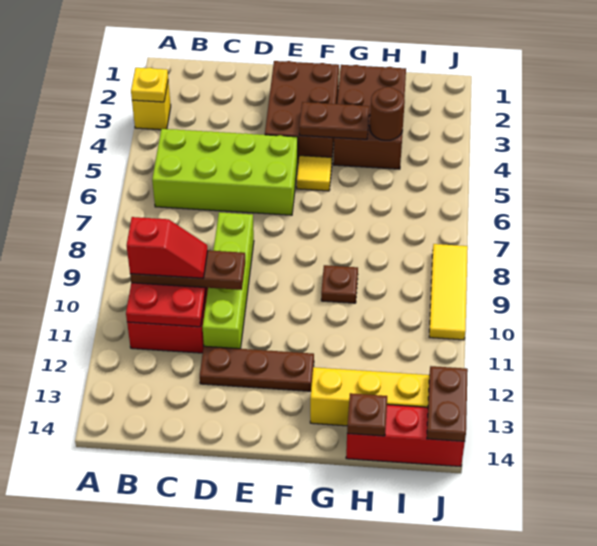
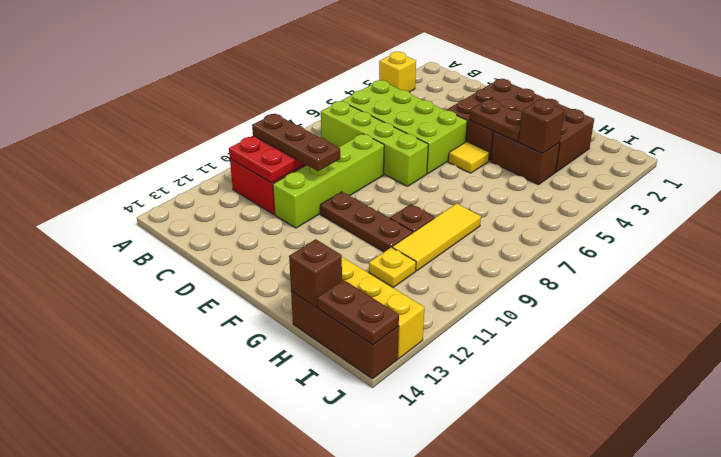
yellow 1x1 plate [131,68,168,102] -> yellow 1x1 plate moved to [369,247,416,287]
none -> lime 1x4 brick [321,101,428,186]
red 1x2 slope [127,217,208,278] -> none
brown 1x3 plate [200,346,314,391] -> brown 1x3 plate moved to [320,192,413,252]
brown 1x1 round brick [370,87,405,140] -> brown 1x1 brick [518,100,565,154]
red 1x3 brick [346,405,465,467] -> brown 1x3 brick [291,291,399,379]
brown 1x1 plate [347,393,387,436] -> brown 1x1 brick [289,239,342,307]
yellow 1x3 tile [429,244,468,340] -> yellow 1x3 tile moved to [392,203,481,271]
brown 1x2 plate [427,366,468,441] -> brown 1x2 plate turned to [317,280,399,345]

